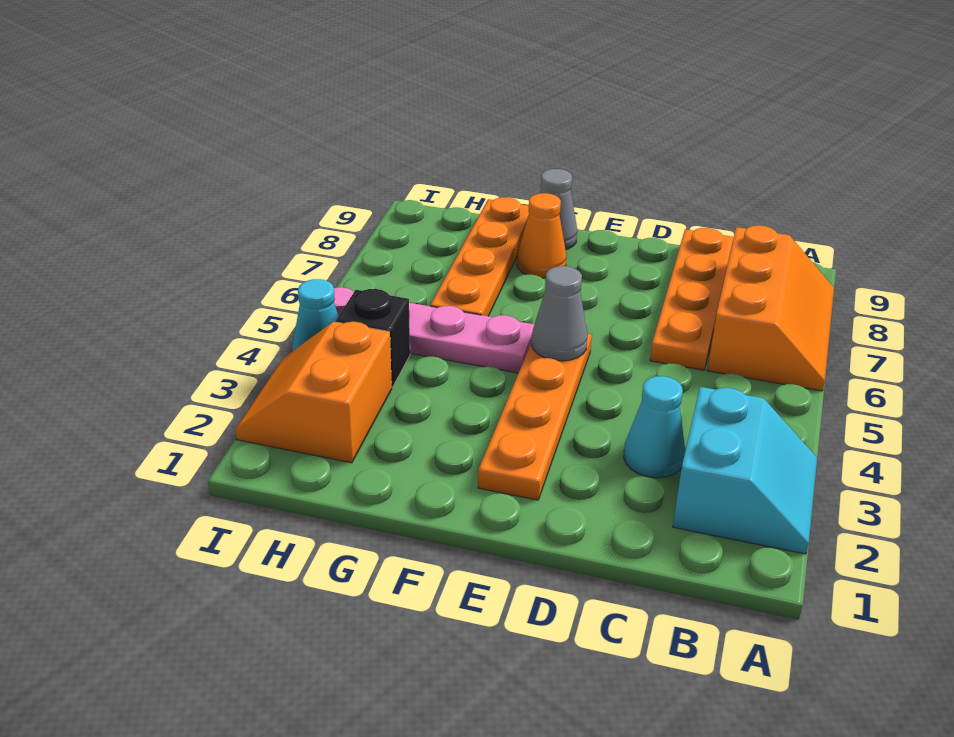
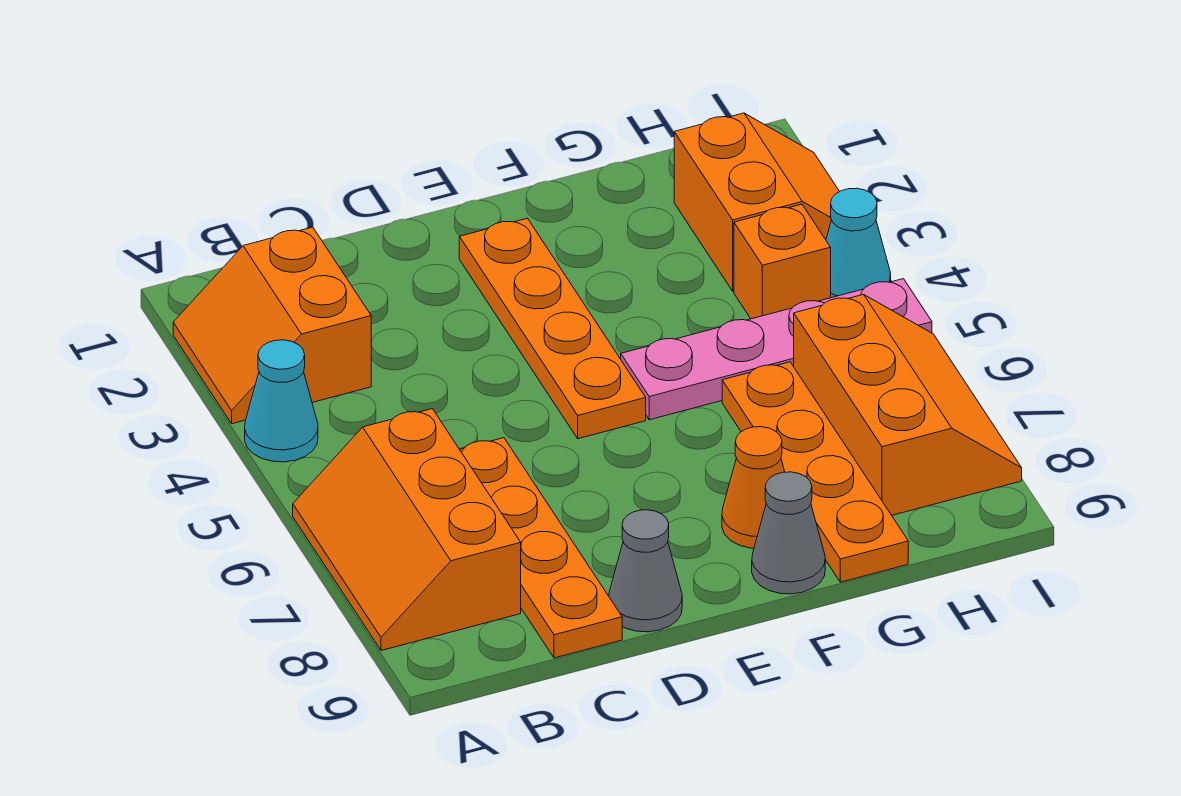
cyan 2x2 slope [673,387,817,554] -> orange 2x2 slope [173,227,371,424]
cyan 1x1 cone [624,376,685,478] -> cyan 1x1 cone moved to [245,340,318,462]
grey 1x1 cone [532,266,588,361] -> grey 1x1 cone moved to [609,510,682,632]
black 1x1 brick [336,289,410,387] -> orange 1x1 brick [734,204,831,319]
none -> orange 2x3 slope [794,295,1022,515]

